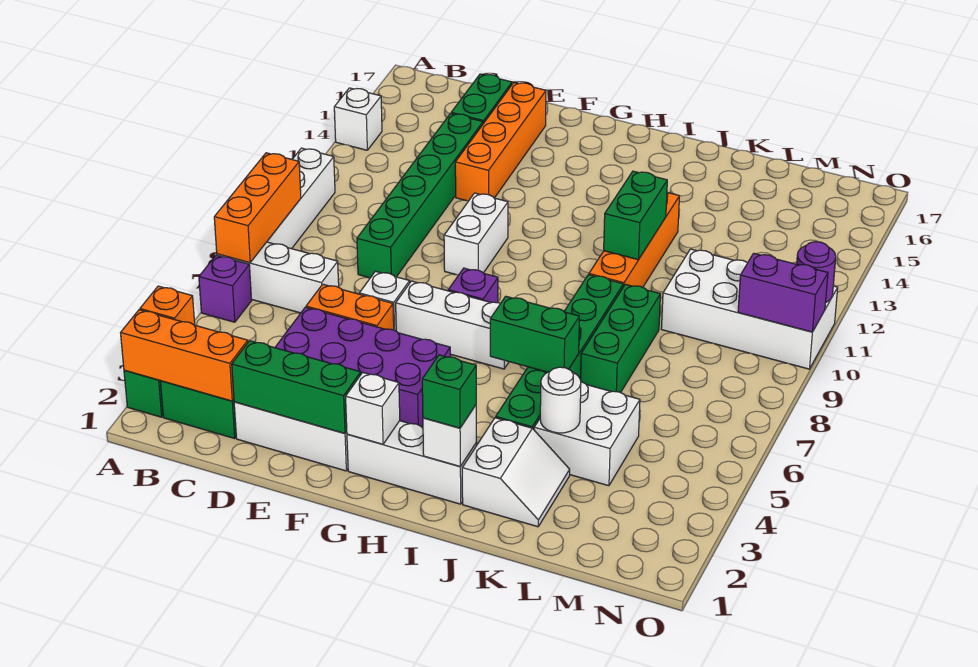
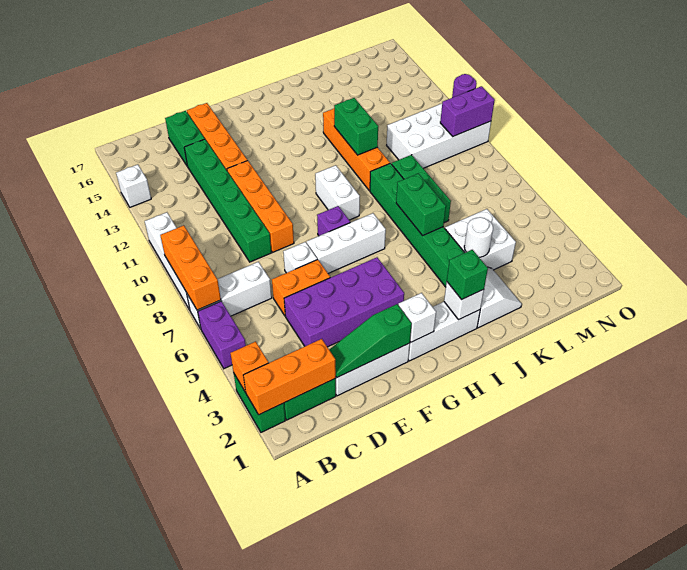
purple 1x1 brick [199,255,252,322] -> purple 1x2 brick [198,301,246,369]
green 1x3 brick [232,341,361,433] -> green 1x3 slope [329,304,412,377]
none -> orange 1x4 brick [227,160,294,252]
white 1x2 brick [444,193,508,275] -> white 1x2 brick moved to [315,165,360,220]
green 1x2 brick [490,296,579,372] -> green 1x2 brick turned to [396,173,446,236]

